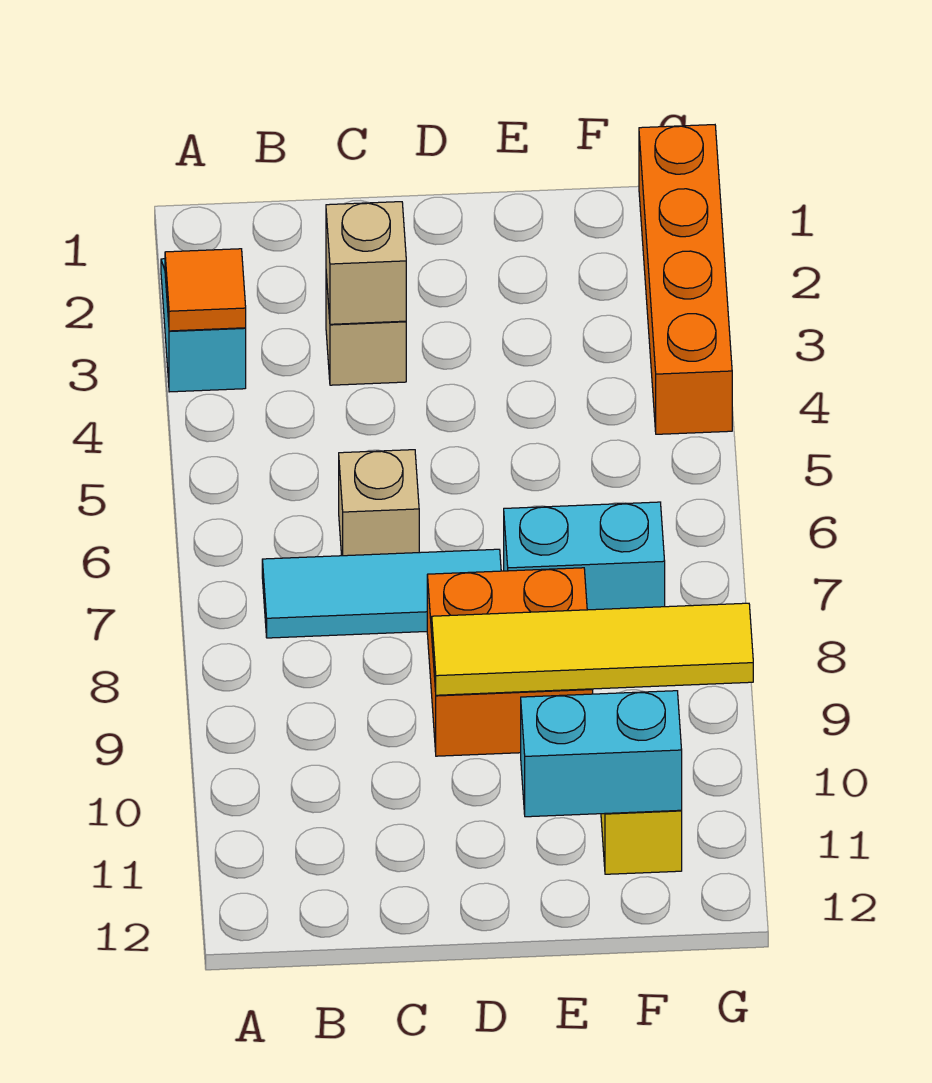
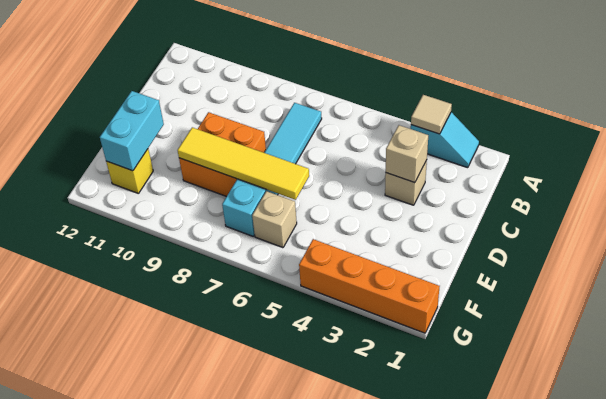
orange 1x1 tile [165,249,246,331] -> tan 1x1 tile [411,95,452,134]
tan 1x1 brick [339,450,419,556] -> tan 1x1 brick moved to [252,191,297,248]
yellow 1x4 tile [432,603,753,695] -> yellow 1x4 tile turned to [178,127,309,200]

